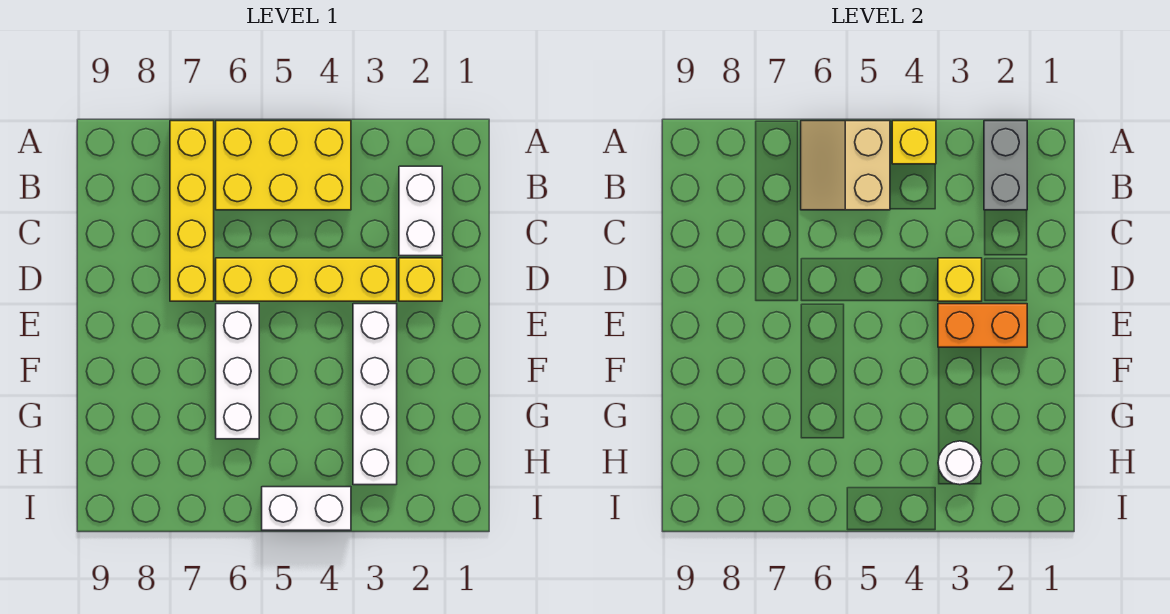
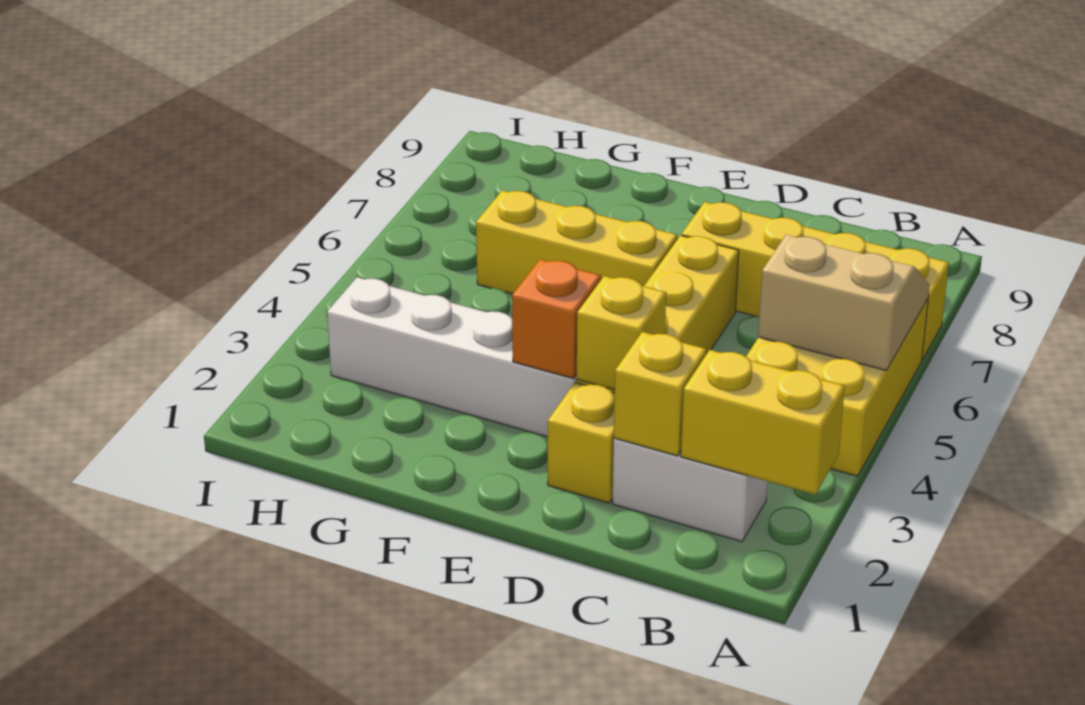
grey 1x2 brick [984,121,1027,210] -> yellow 1x2 brick [681,350,845,495]
yellow 1x1 brick [892,121,936,164] -> yellow 1x1 brick moved to [614,332,706,456]
orange 1x2 brick [938,304,1027,347] -> orange 1x1 brick [512,259,601,379]
white 1x3 brick [216,304,259,439] -> yellow 1x3 brick [476,190,677,294]
white 1x1 round brick [938,441,982,485] -> none
white 1x2 brick [262,487,351,530] -> none

